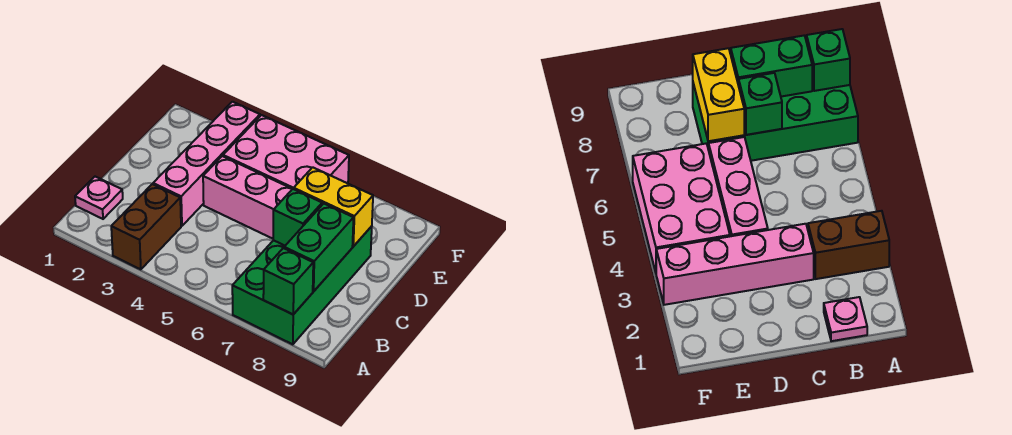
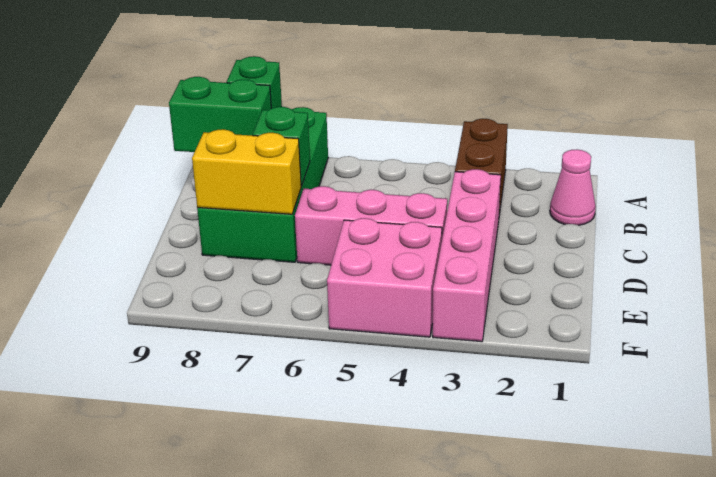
pink 1x1 plate [75,177,123,219] -> pink 1x1 cone [550,150,596,225]
green 1x2 brick [284,204,353,291] -> green 1x2 brick turned to [169,77,271,152]
pink 2x3 brick [223,115,349,189] -> pink 2x2 brick [327,218,442,337]

